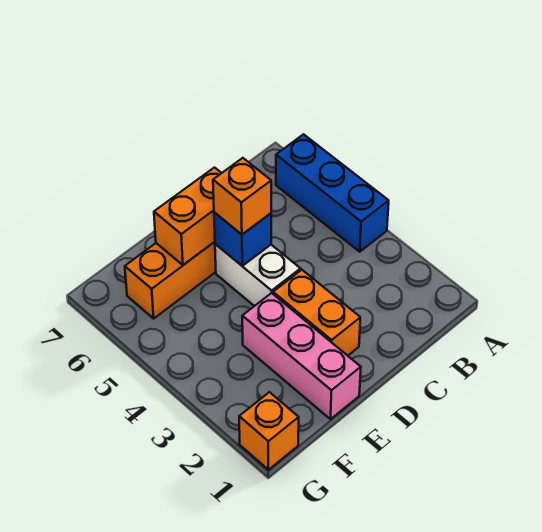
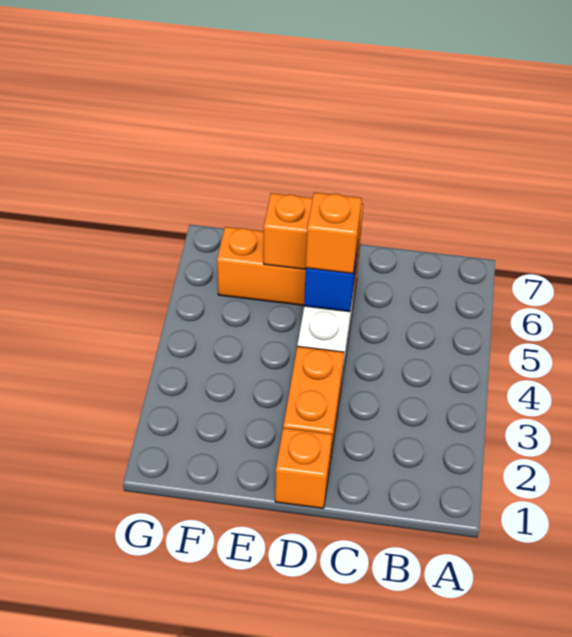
blue 1x3 brick [276,134,389,252] -> none
pink 1x3 brick [242,293,361,419] -> none
orange 1x1 brick [239,392,299,470] -> orange 1x1 brick moved to [275,428,332,508]

